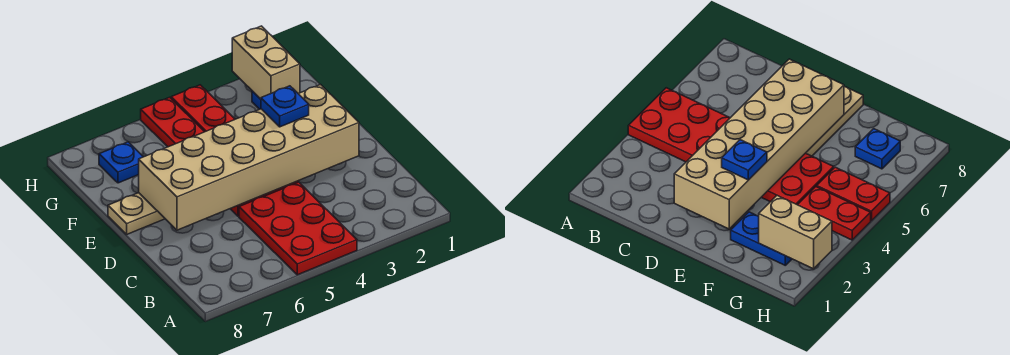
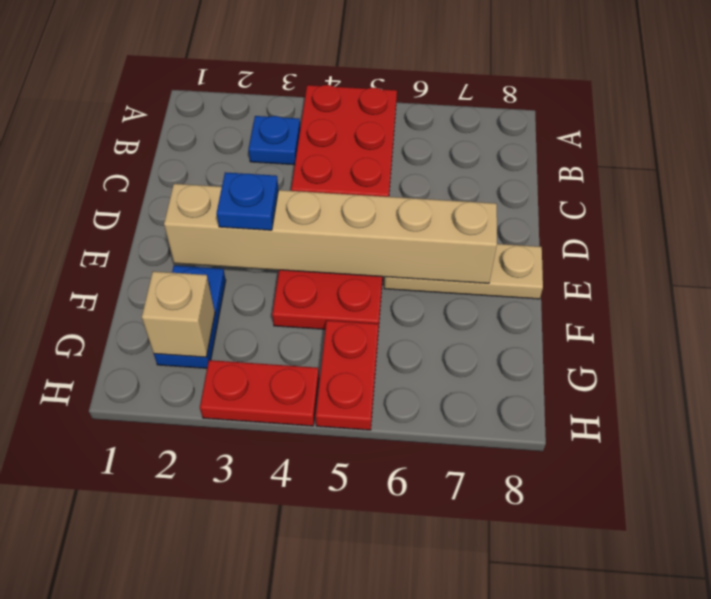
tan 2x6 brick [139,85,359,230] -> tan 1x6 brick [164,184,497,283]
tan 1x2 brick [232,26,300,99] -> tan 1x1 brick [142,271,215,357]
red 1x2 plate [171,85,235,132] -> red 1x2 plate turned to [200,360,319,426]
blue 1x1 plate [99,142,143,183] -> blue 1x1 plate moved to [249,116,300,165]

